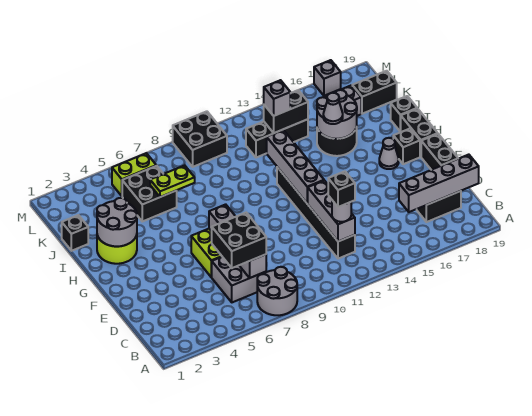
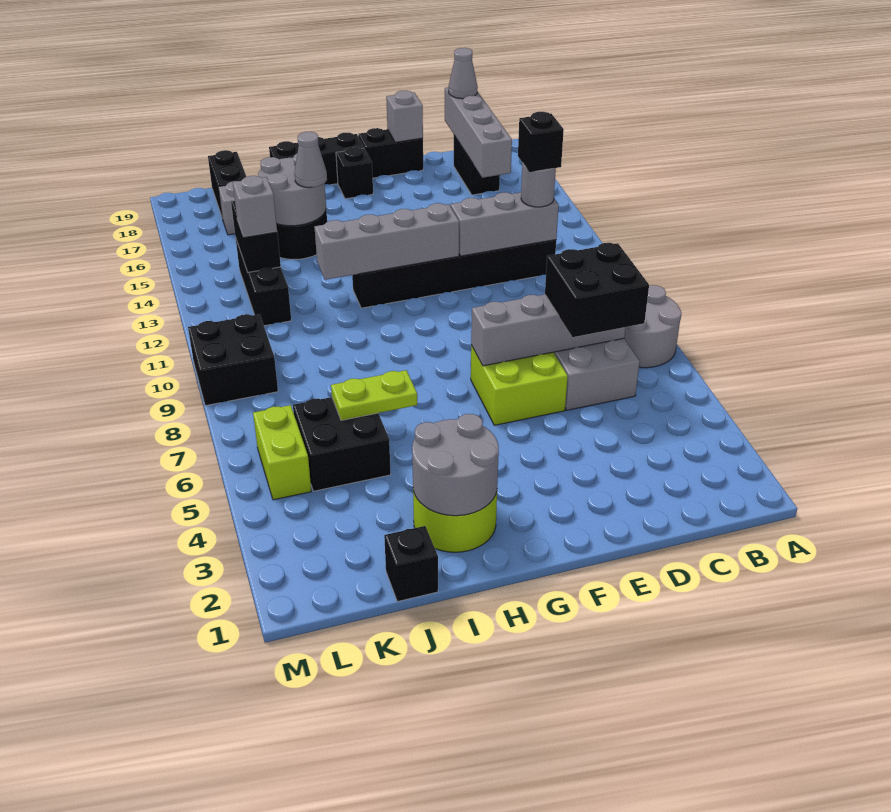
grey 1x1 cone [379,138,399,169] -> grey 1x1 cone moved to [448,48,478,99]
lime 1x2 plate [150,165,195,197] -> lime 1x2 plate turned to [331,370,417,420]
grey 1x1 brick [314,60,341,96] -> grey 1x1 brick moved to [386,90,423,142]

